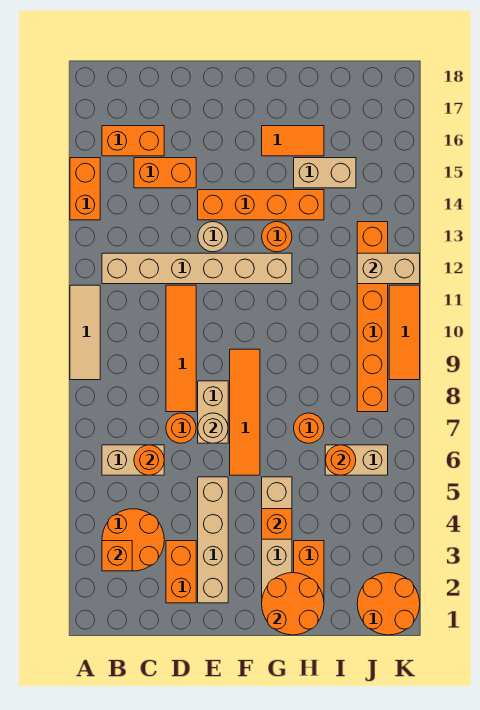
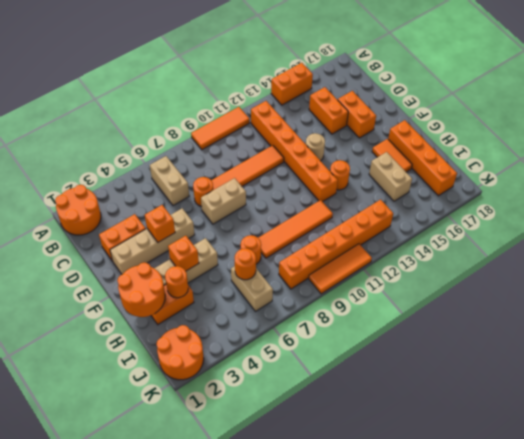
tan 1x3 tile [70,285,100,380] -> orange 1x3 tile [191,107,250,150]
orange 2x2 round brick [102,509,164,571] -> orange 2x2 round brick moved to [55,185,101,235]
orange 1x1 brick [102,541,132,571] -> orange 1x1 brick moved to [145,205,175,242]
tan 1x6 brick [102,253,292,284] -> orange 1x6 brick [251,101,338,202]
orange 1x2 brick [102,126,164,156] -> orange 1x2 brick moved to [338,91,376,138]
orange 1x1 round brick [134,445,164,475] -> orange 1x1 round brick moved to [165,266,188,298]
tan 1x1 round brick [198,413,228,443] -> none
orange 1x4 brick [198,190,324,220] -> orange 1x4 brick moved to [388,120,457,196]
orange 1x4 tile [230,349,260,475] -> orange 1x4 tile moved to [259,200,333,258]
tan 1x2 brick [357,253,420,284] -> none

